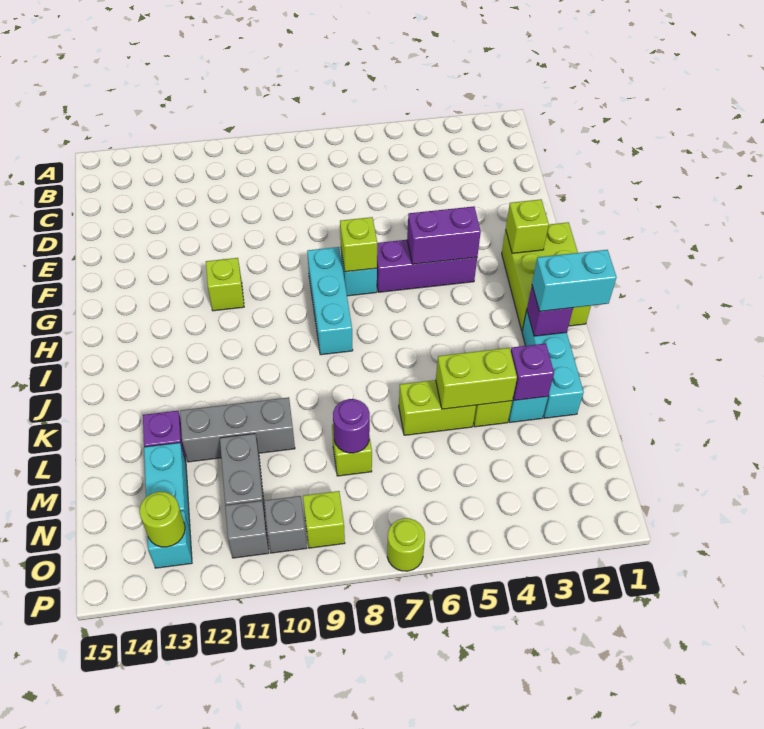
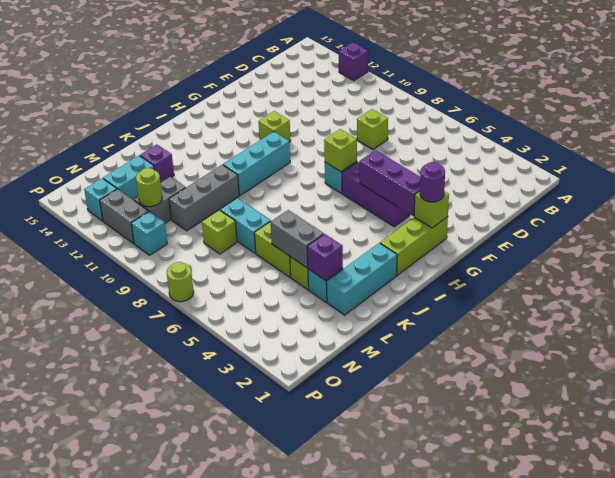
lime 2x3 brick [502,222,591,331] -> lime 1x3 brick [380,217,448,275]
purple 1x2 brick [407,206,481,264] -> purple 1x3 brick [359,150,420,216]
cyan 1x3 brick [307,247,353,355] -> cyan 1x3 brick moved to [223,132,290,195]
cyan 1x2 brick [532,250,617,311] -> cyan 1x2 brick moved to [220,198,271,253]
purple 1x1 brick [527,286,573,336] -> purple 1x1 brick moved to [339,43,368,81]
lime 1x2 brick [436,348,517,409] -> grey 1x2 brick [271,210,324,268]
grey 1x3 brick [180,397,295,462] -> grey 1x3 brick turned to [169,165,239,231]
purple 1x1 round brick [333,399,370,453] -> purple 1x1 round brick moved to [420,162,445,202]
lime 1x1 brick [303,491,345,548] -> lime 1x1 brick moved to [357,109,388,149]
grey 1x1 brick [264,496,307,553] -> cyan 1x1 brick [131,211,167,255]
grey 1x1 brick [225,501,269,558] -> grey 1x2 brick [100,189,149,244]
lime 1x1 round brick [139,492,185,547] -> lime 1x1 round brick moved to [136,168,162,207]

